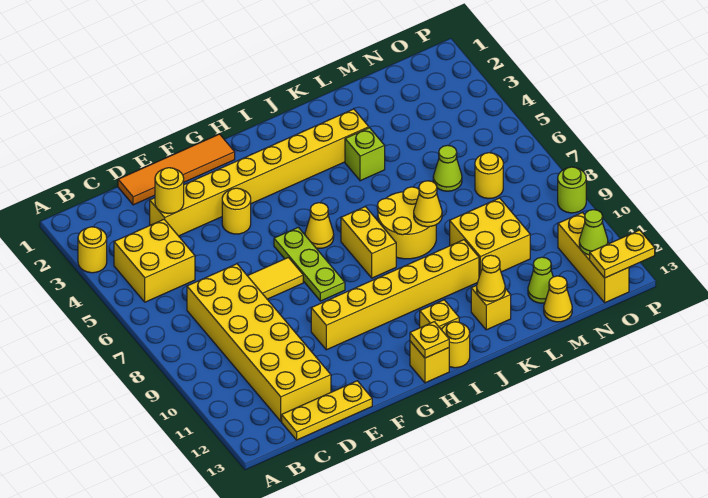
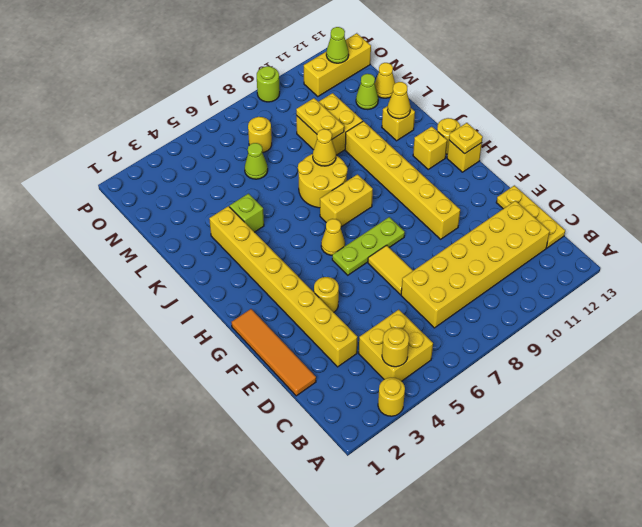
yellow 1x1 round brick [155,168,184,214] -> yellow 1x1 round brick moved to [382,327,409,367]
yellow 1x2 plate [590,230,655,278] -> yellow 1x2 plate moved to [296,98,344,139]

